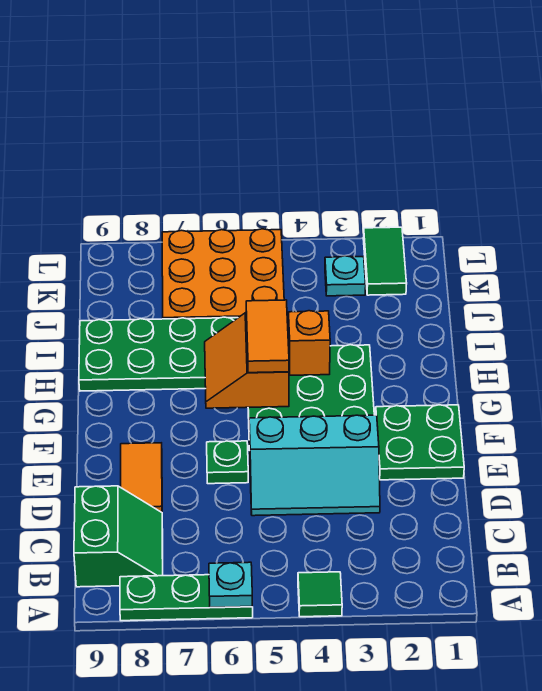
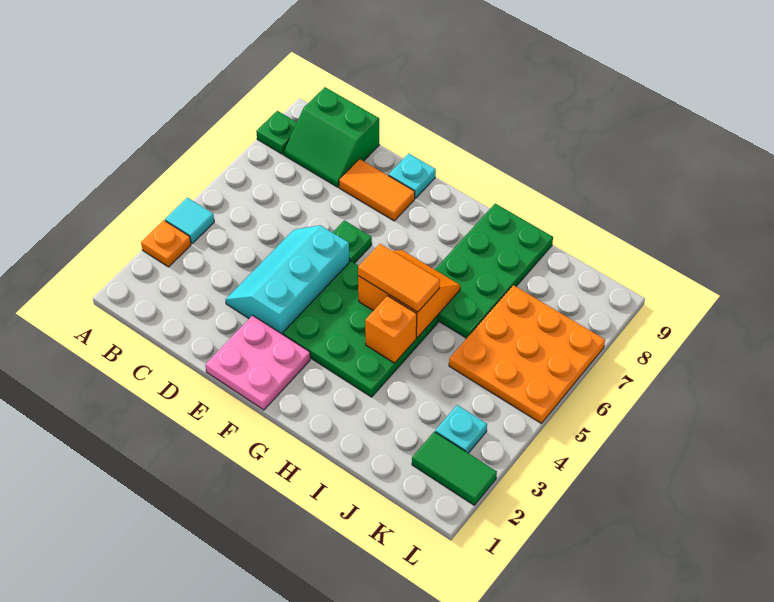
none -> orange 1x1 plate [141,220,191,267]
green 1x1 tile [298,572,342,617] -> cyan 1x1 tile [165,198,214,243]
green 1x3 plate [120,575,253,621] -> green 1x1 plate [256,111,297,154]
cyan 1x1 plate [209,562,252,607] -> cyan 1x1 plate moved to [389,154,436,198]
green 2x2 plate [376,405,464,480] -> pink 2x2 plate [205,315,310,410]

